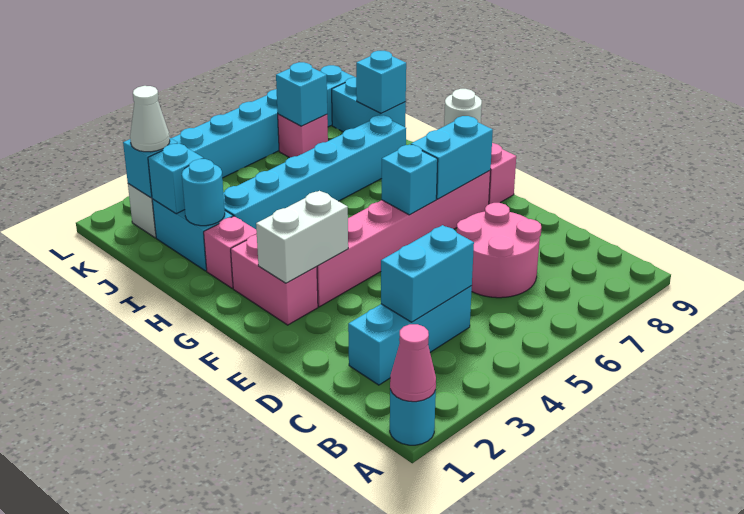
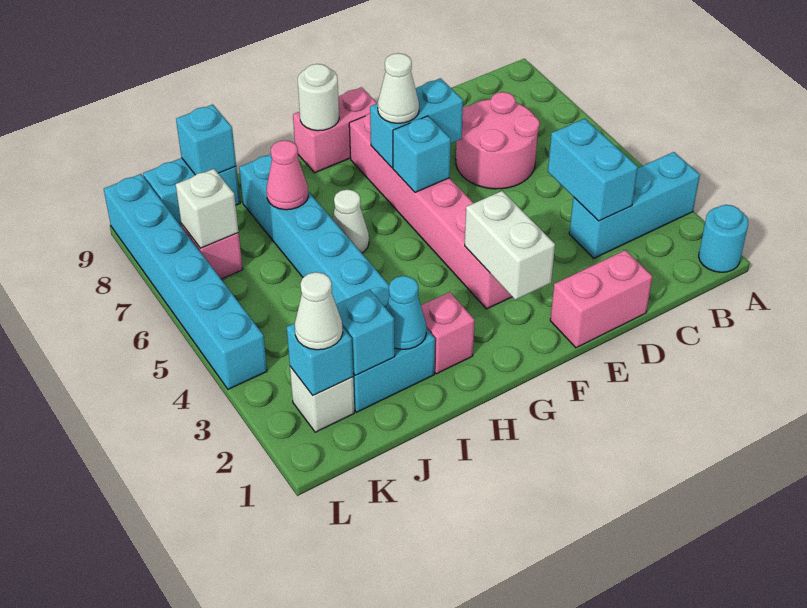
pink 1x1 cone [390,324,436,402] -> pink 1x1 cone moved to [266,140,308,210]
cyan 1x3 brick [348,286,472,385] -> cyan 1x3 brick turned to [569,152,700,258]
pink 1x2 brick [231,234,318,325] -> pink 1x2 brick moved to [550,250,652,348]
cyan 1x2 brick [411,116,493,199] -> cyan 1x2 brick turned to [370,78,463,168]
none -> white 1x1 cone [378,53,419,123]
none -> white 1x1 cone [332,190,369,253]
cyan 1x1 round brick [182,159,225,226] -> cyan 1x1 cone [386,276,426,349]
cyan 1x1 brick [276,62,327,126] -> white 1x1 brick [176,169,238,248]

